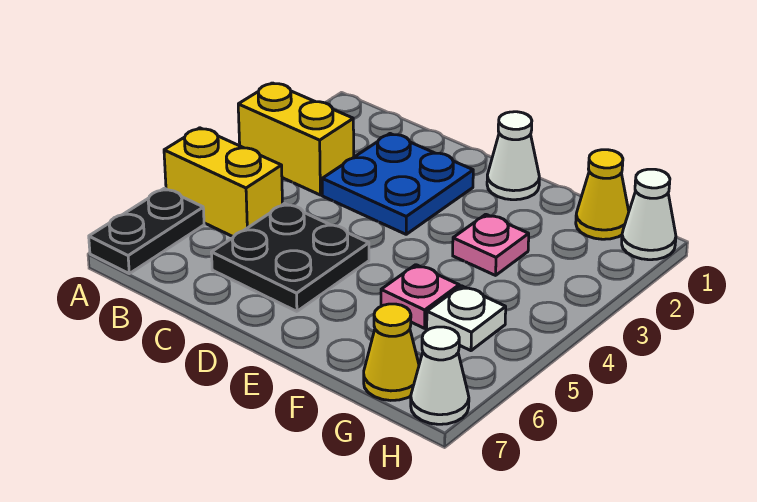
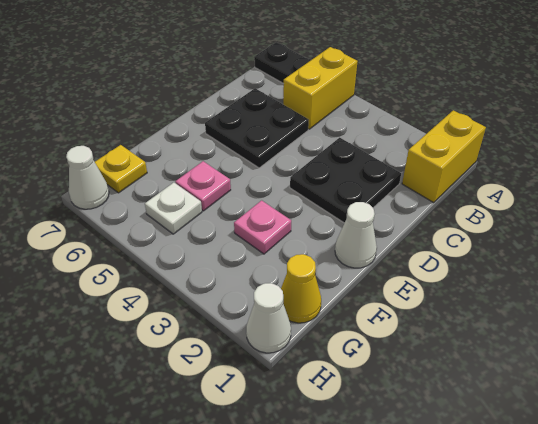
yellow 1x2 brick [238,83,354,195] -> yellow 1x2 brick moved to [402,110,486,203]
blue 2x2 plate [322,134,473,234] -> black 2x2 plate [290,138,401,223]
yellow 1x1 cone [364,304,419,400] -> yellow 1x1 plate [95,145,147,193]

